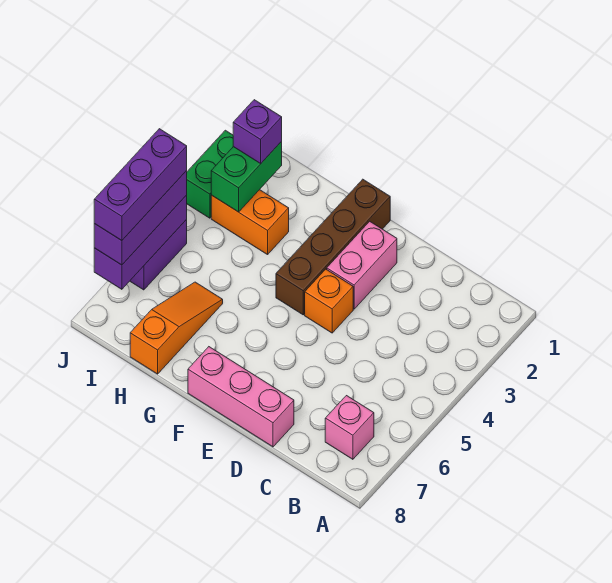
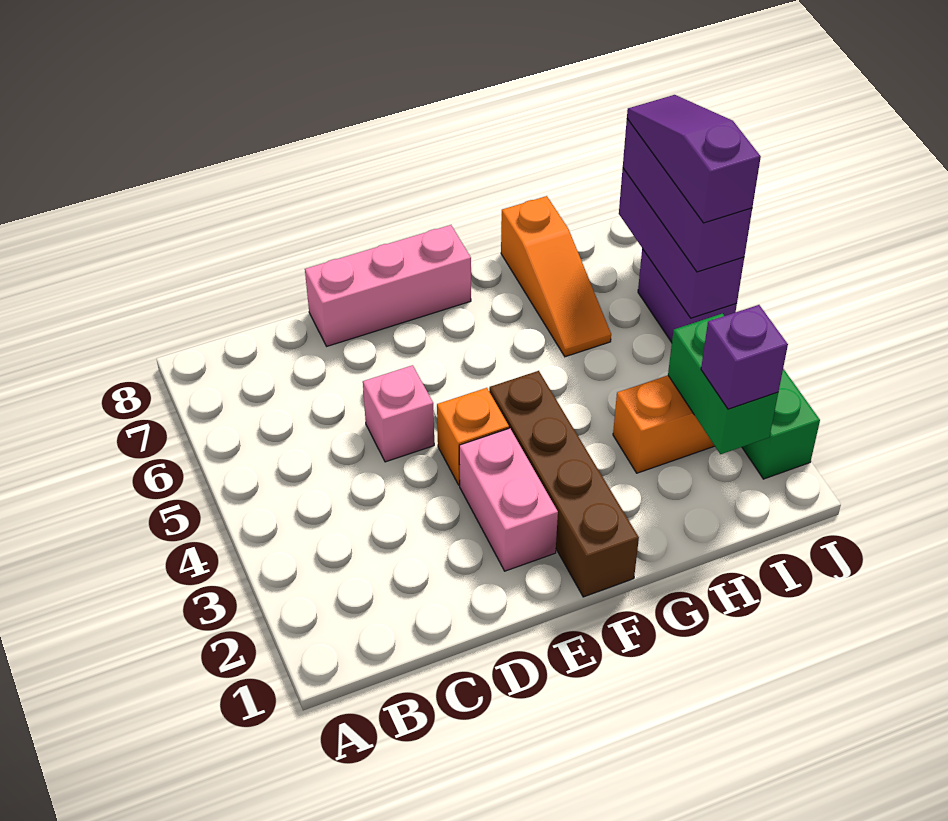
pink 1x1 brick [325,396,374,459] -> pink 1x1 brick moved to [363,365,434,462]
purple 1x3 brick [94,129,187,241] -> purple 1x3 slope [627,95,761,223]

